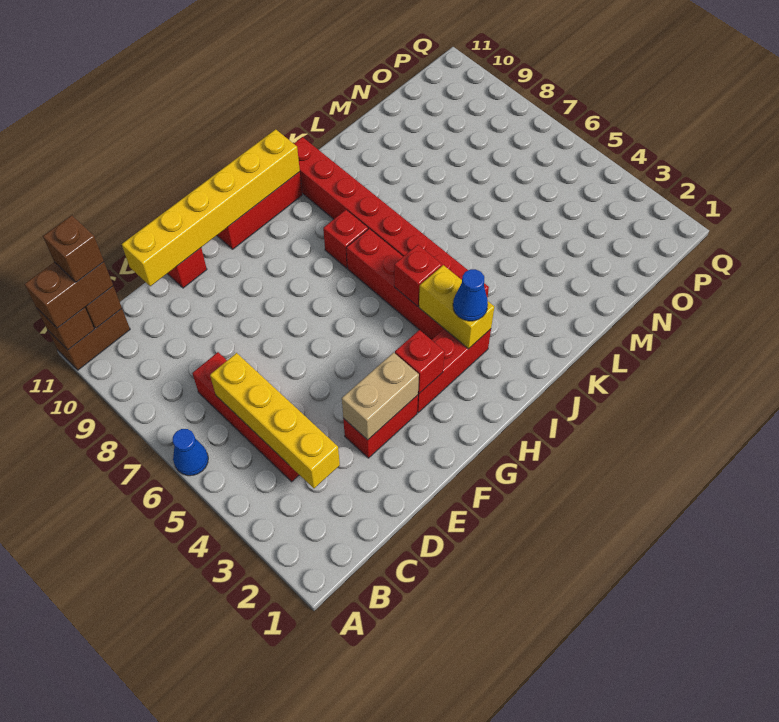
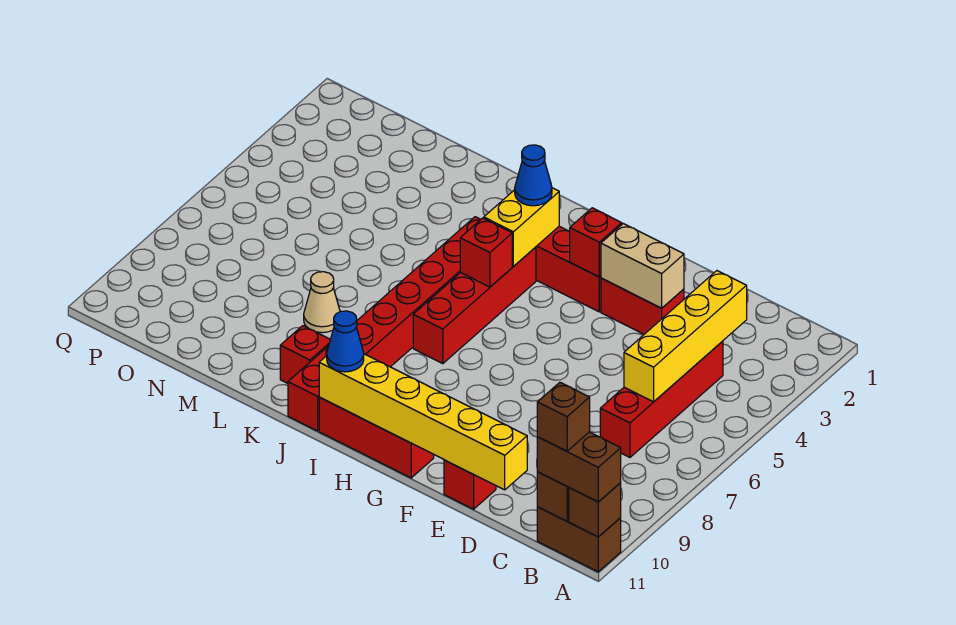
blue 1x1 cone [172,429,208,476] -> blue 1x1 cone moved to [327,311,364,372]
red 1x1 brick [323,210,368,268] -> red 1x1 brick moved to [280,326,330,383]
none -> tan 1x1 cone [304,272,340,333]

